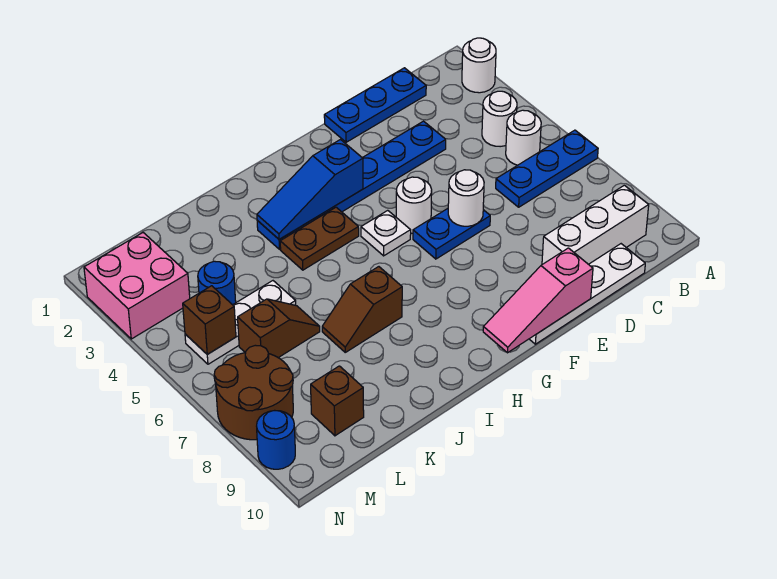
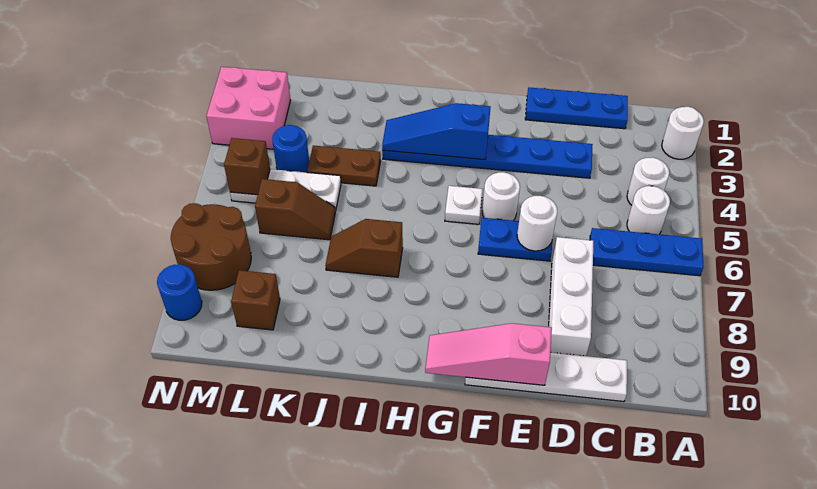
white 1x3 brick [542,185,649,264] -> white 1x3 brick turned to [549,237,593,356]
brown 1x2 plate [280,207,359,270] -> brown 1x2 plate moved to [307,146,381,186]

